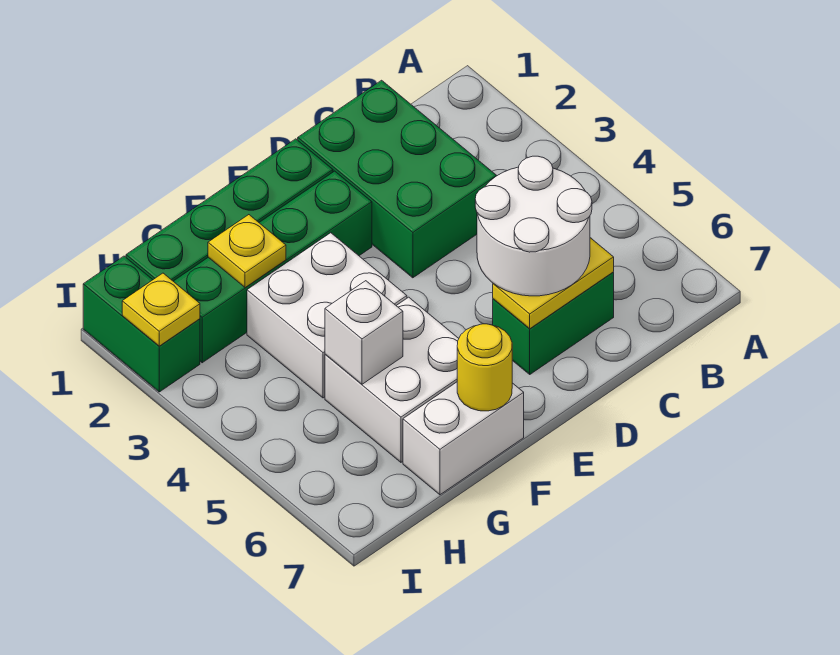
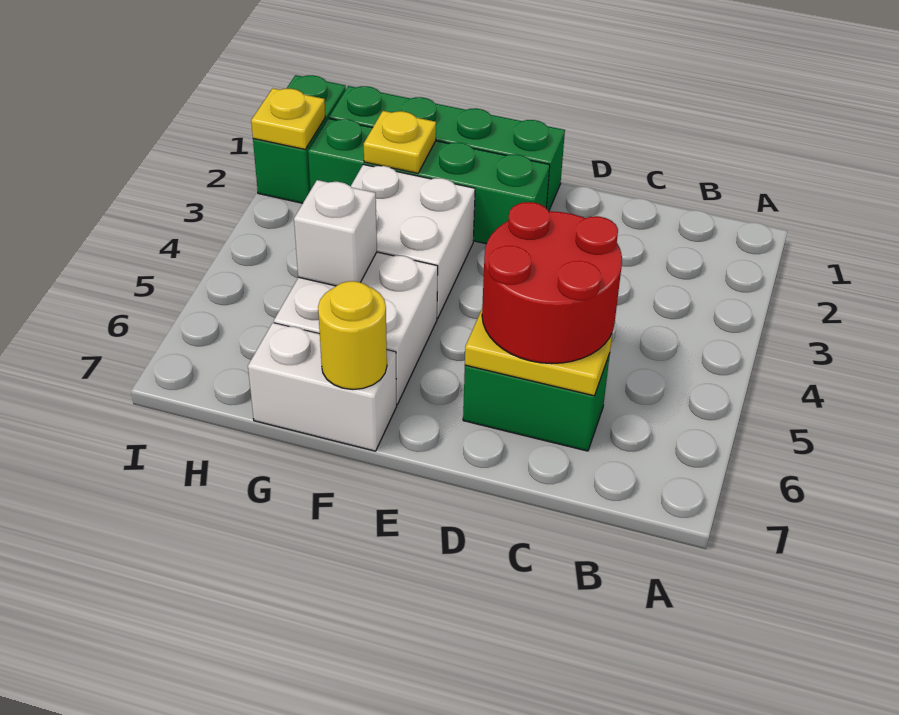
green 2x3 brick [298,80,496,278] -> none
white 2x2 round brick [475,156,592,296] -> red 2x2 round brick [482,202,622,364]

